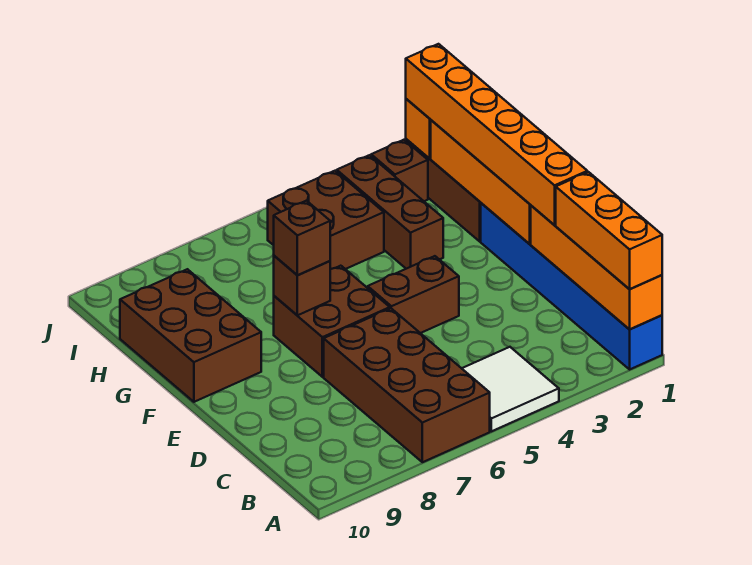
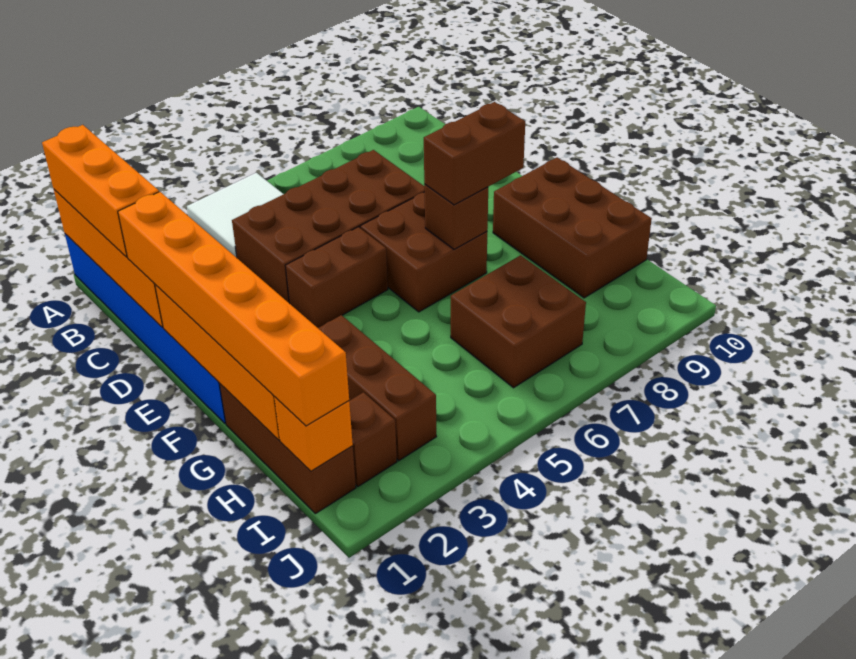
brown 2x4 brick [324,308,490,462] -> brown 2x4 brick turned to [232,150,425,304]
brown 1x1 brick [274,201,330,275] -> brown 1x2 brick [424,102,525,205]
brown 2x2 brick [268,171,384,269] -> brown 2x2 brick moved to [451,255,586,388]

